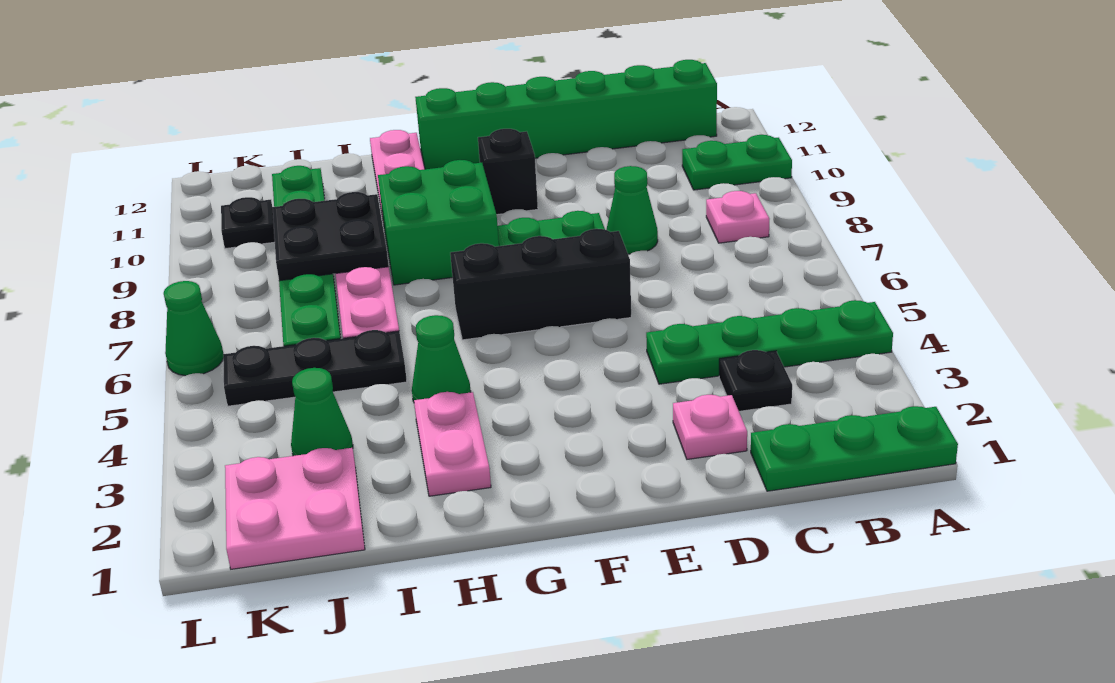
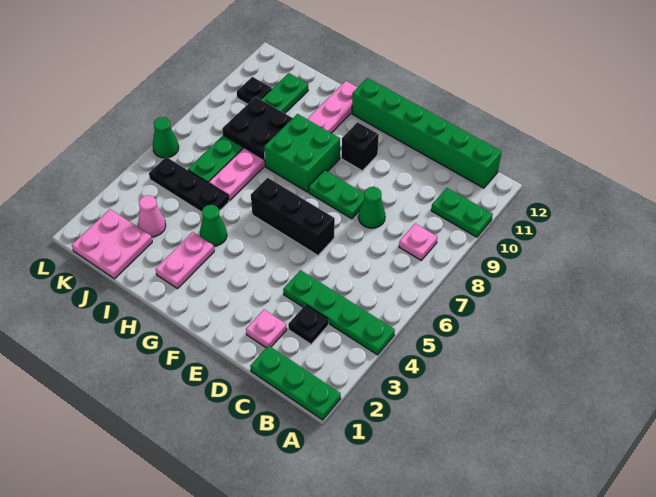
green 1x1 cone [291,368,353,456] -> pink 1x1 cone [138,195,166,237]

